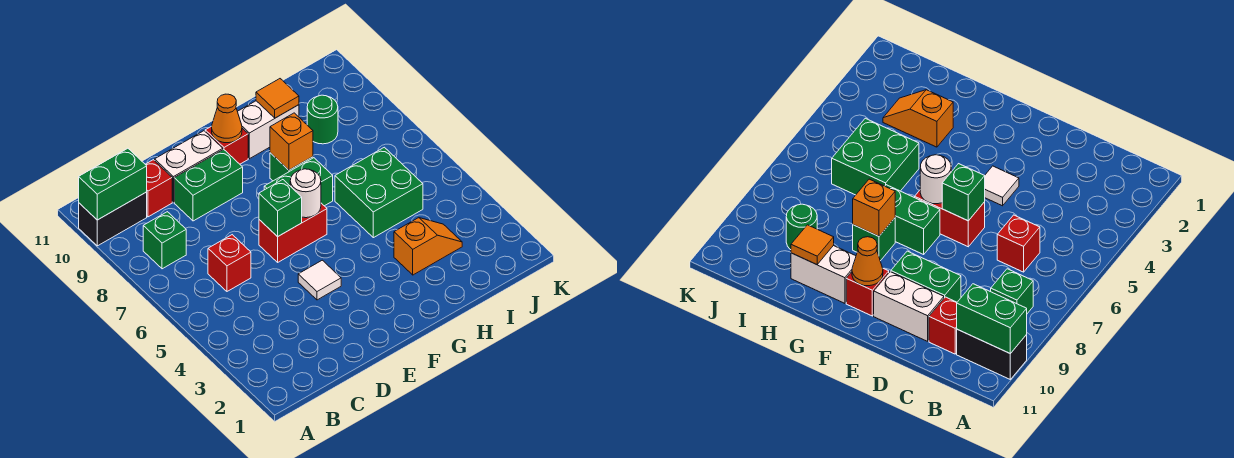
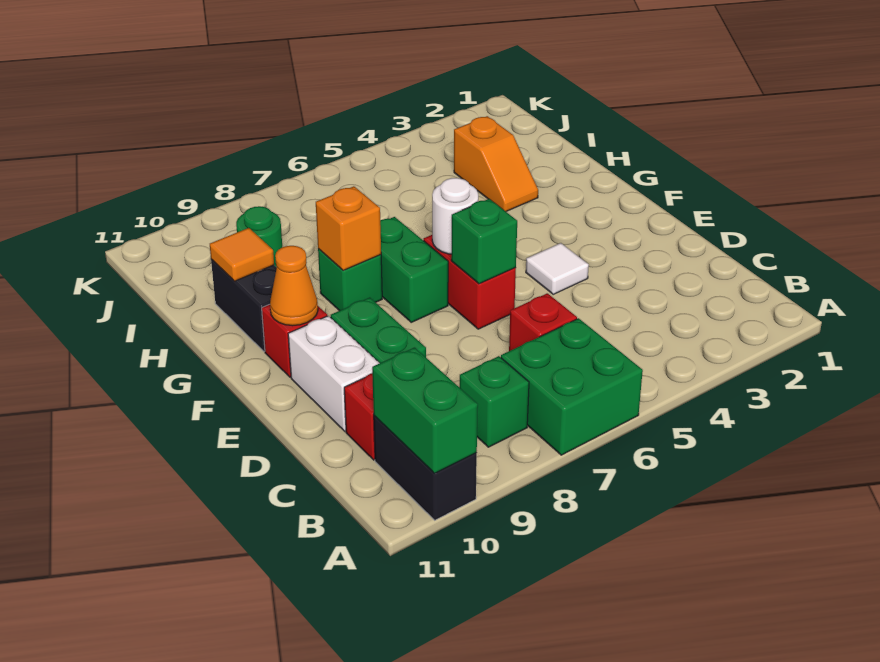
white 1x2 brick [238,101,299,159] -> black 1x2 brick [211,259,277,352]
orange 1x2 slope [394,218,462,275] -> orange 1x2 slope turned to [454,116,538,211]
green 2x2 brick [335,147,423,238] -> green 2x2 brick moved to [501,318,643,455]

